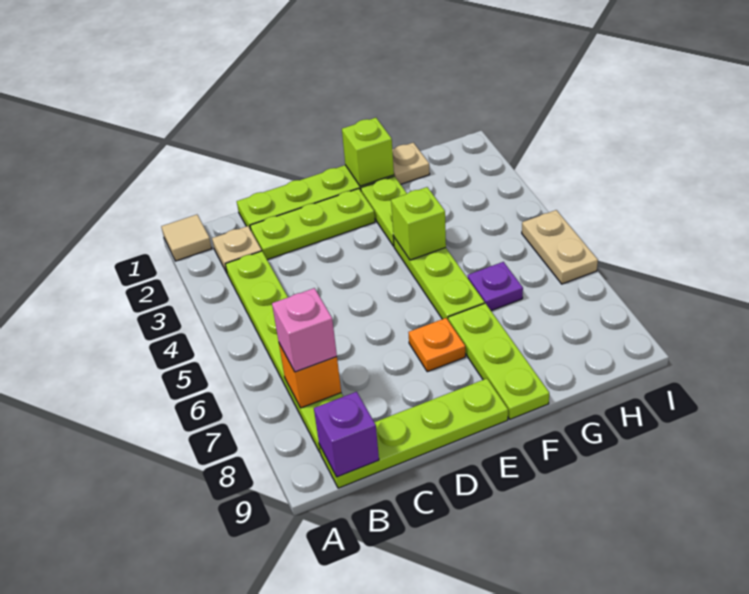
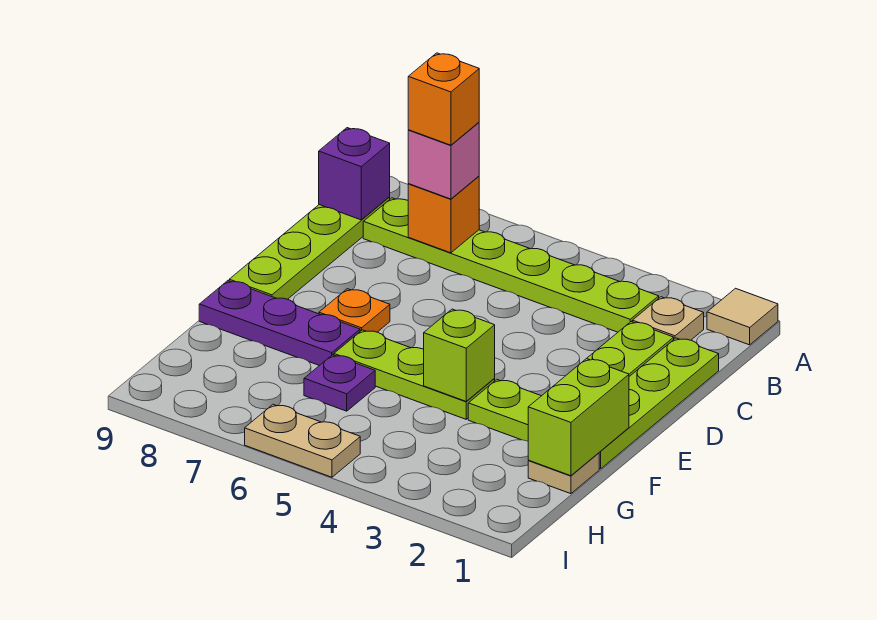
none -> orange 1x1 brick [408,53,479,145]
lime 1x1 brick [342,118,394,186] -> lime 1x2 brick [528,359,629,476]
lime 1x3 plate [448,303,549,419] -> purple 1x3 plate [199,281,360,366]

